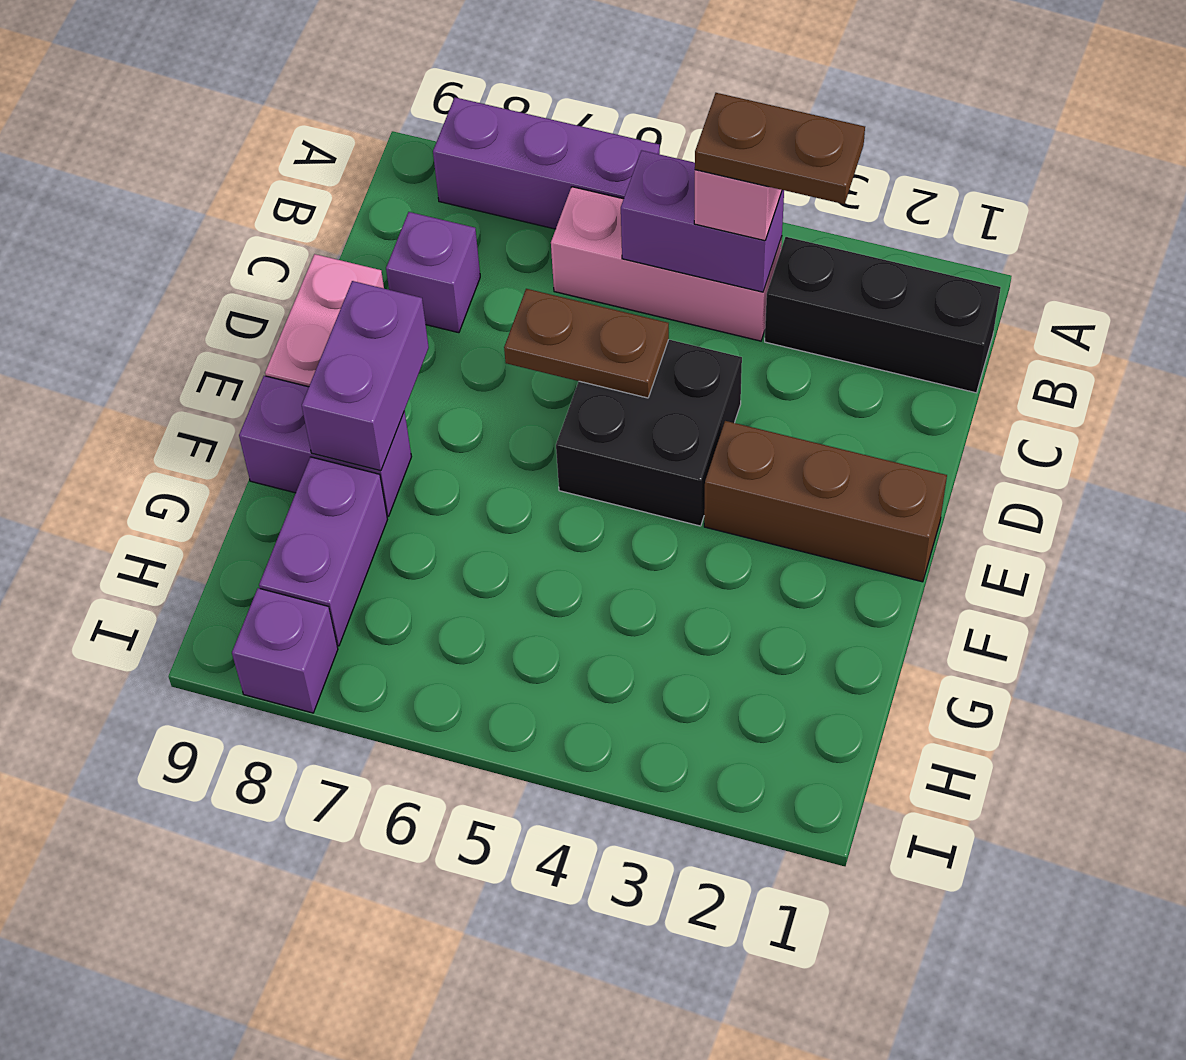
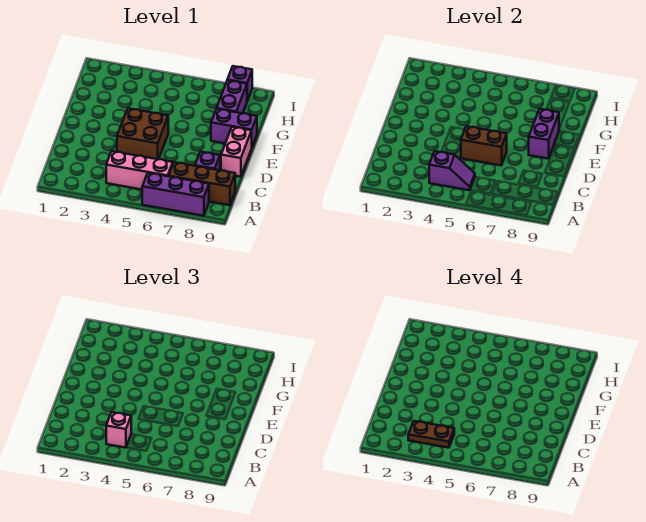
black 1x3 brick [765,237,1001,393] -> none
purple 1x2 brick [621,150,784,292] -> purple 1x2 slope [429,151,475,190]
black 2x2 brick [556,340,742,526] -> brown 2x2 brick [117,108,168,159]
brown 1x2 plate [504,289,669,398] -> brown 1x2 brick [461,126,507,165]
brown 1x3 brick [704,421,947,582] -> brown 1x3 brick moved to [169,162,235,205]

